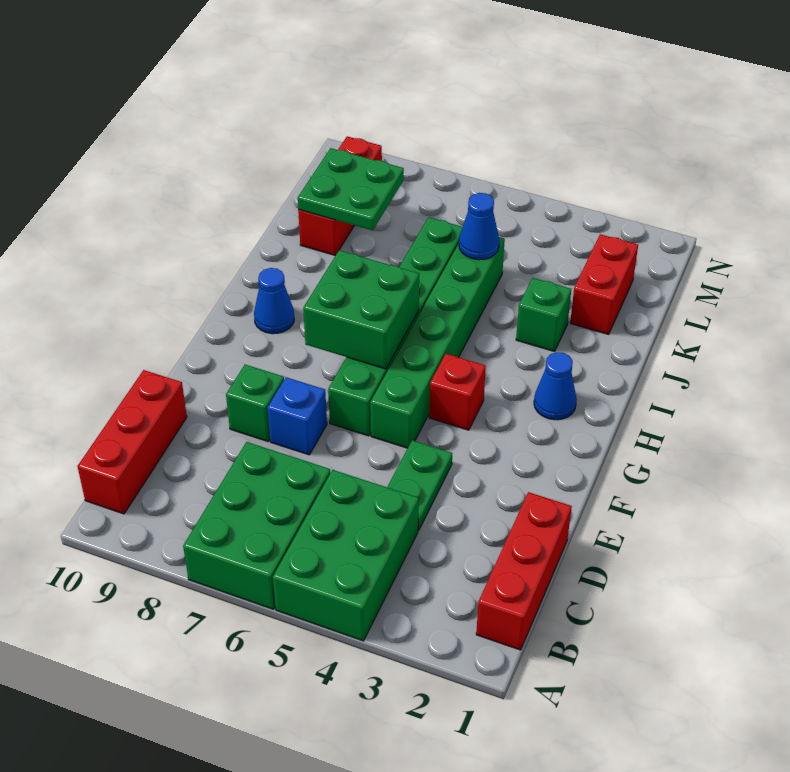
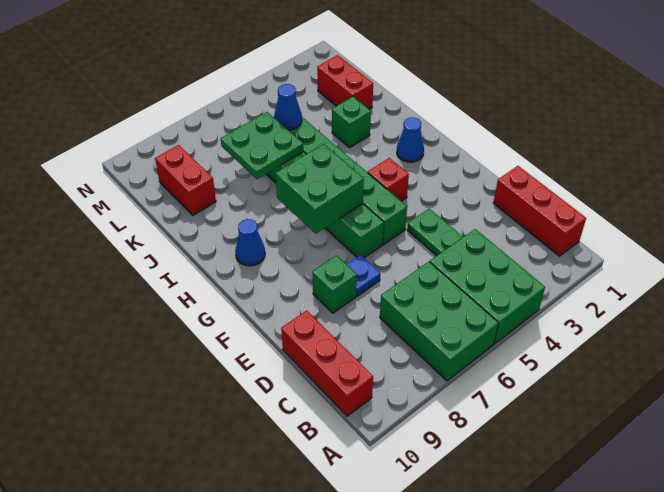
blue 1x1 brick [267,377,327,455] -> blue 1x1 plate [346,255,380,296]
green 2x2 plate [298,148,404,230] -> green 2x2 plate moved to [221,112,304,179]
red 1x3 brick [298,136,382,256] -> red 1x2 brick [155,145,216,215]

